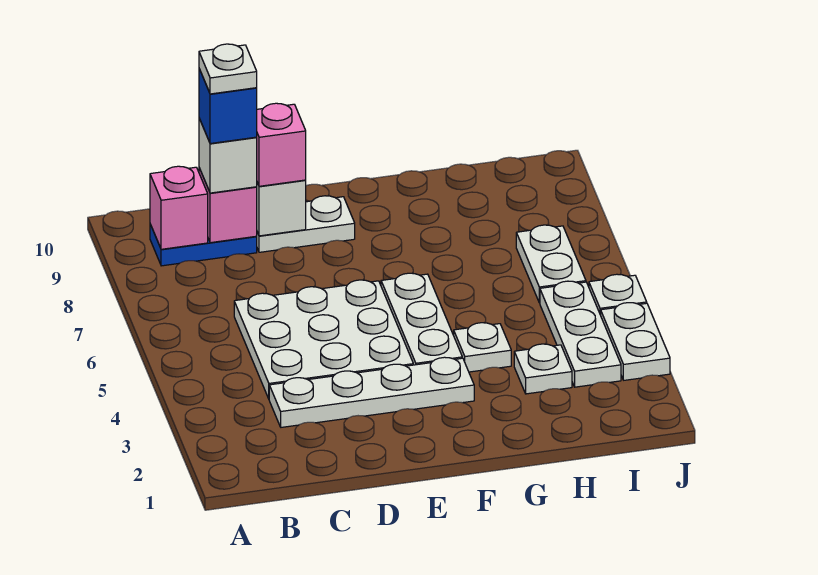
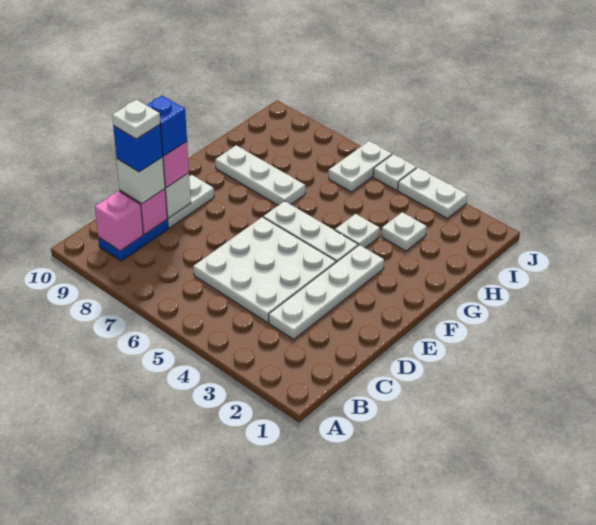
none -> blue 1x1 brick [147,96,187,156]
white 1x3 plate [540,281,621,387] -> white 1x3 plate moved to [215,145,305,205]
white 1x2 plate [516,225,586,303] -> white 1x2 plate turned to [329,141,392,192]

